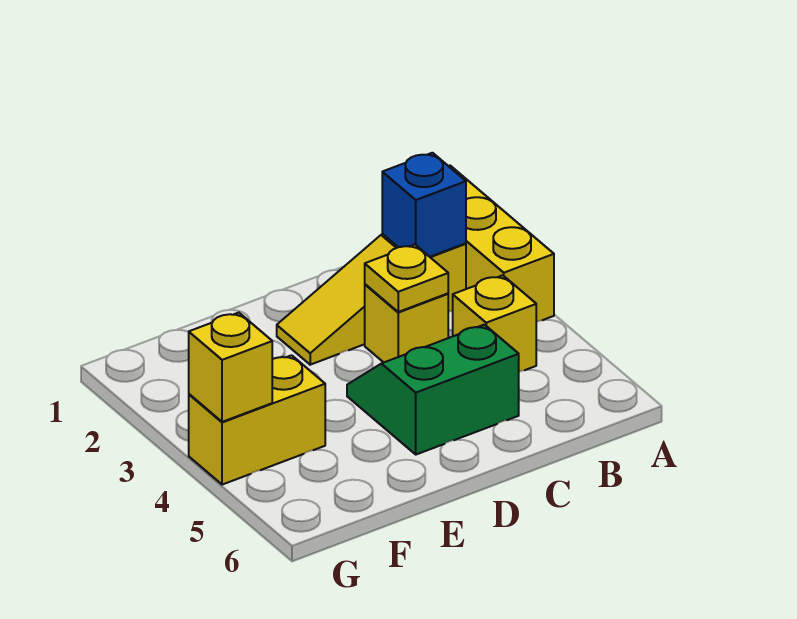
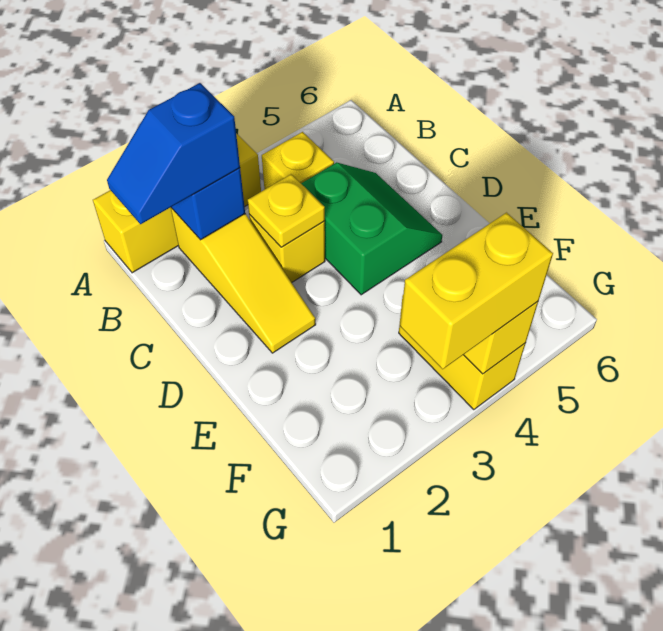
none -> blue 1x2 slope [107,83,240,224]
green 2x2 slope [347,325,519,455] -> green 2x2 slope turned to [301,162,442,295]
none -> yellow 1x2 brick [400,213,553,369]

